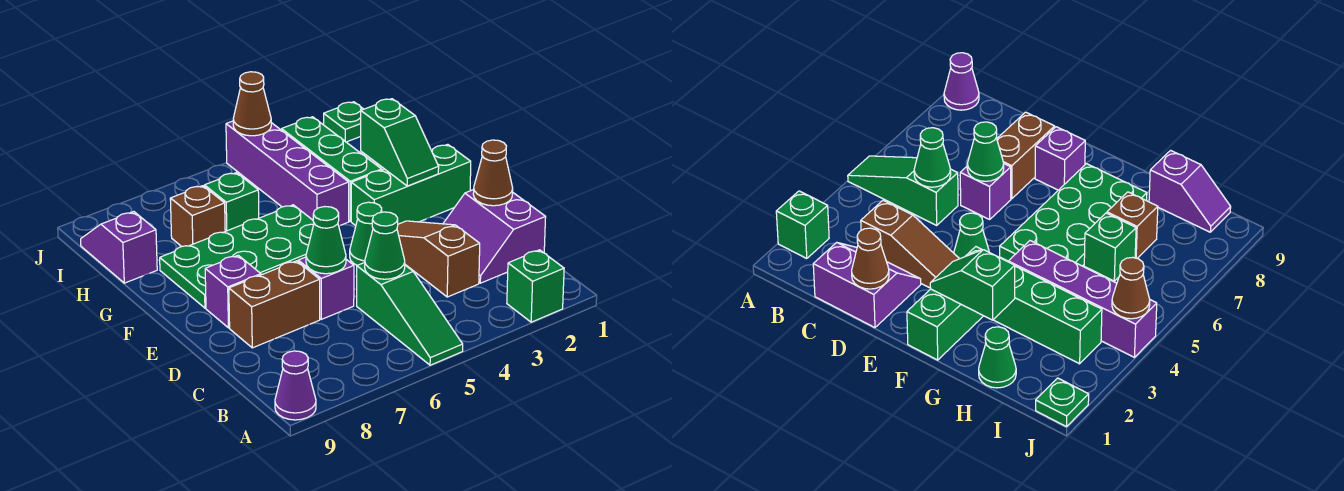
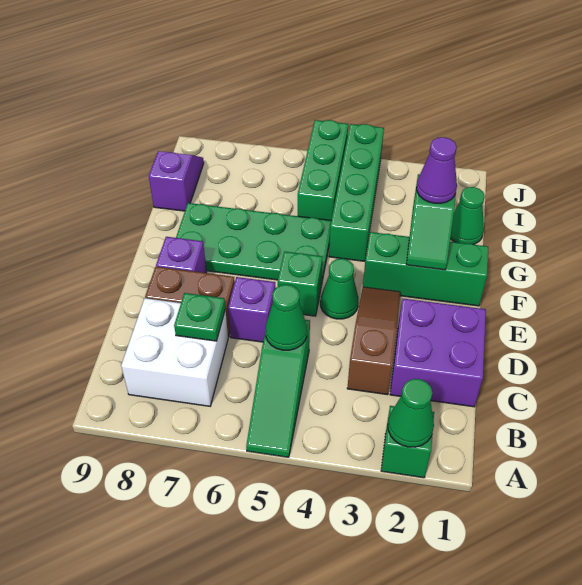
purple 1x1 cone [275,351,316,420] -> purple 1x1 cone moved to [416,137,457,203]
none -> white 2x2 brick [121,298,228,406]
purple 2x2 slope [443,190,546,283] -> purple 2x2 brick [390,299,486,407]
brown 1x1 cone [473,140,513,206] -> none
green 1x1 cone [306,207,346,274] -> green 1x1 cone moved to [388,379,434,447]
green 1x3 brick [282,117,382,221] -> green 1x3 brick moved to [298,120,348,220]
purple 1x4 brick [226,121,349,226] -> green 1x4 brick [329,124,384,261]
green 1x1 brick [204,173,259,231] -> green 1x1 brick moved to [278,252,322,316]
brown 1x1 brick [170,186,225,247] -> none
green 1x1 plate [324,102,363,142] -> green 1x1 plate moved to [174,293,225,341]
brown 1x1 cone [233,72,271,136] -> none

